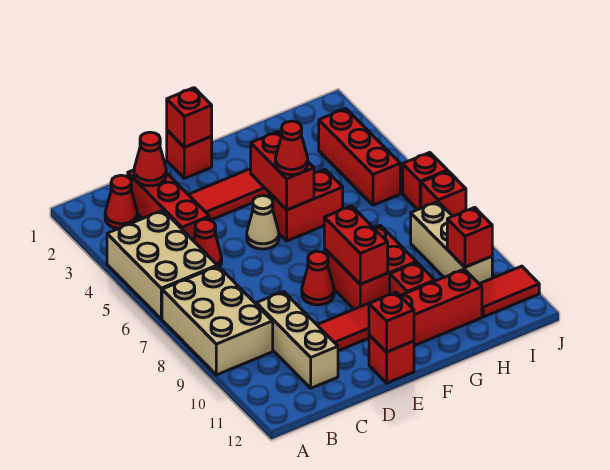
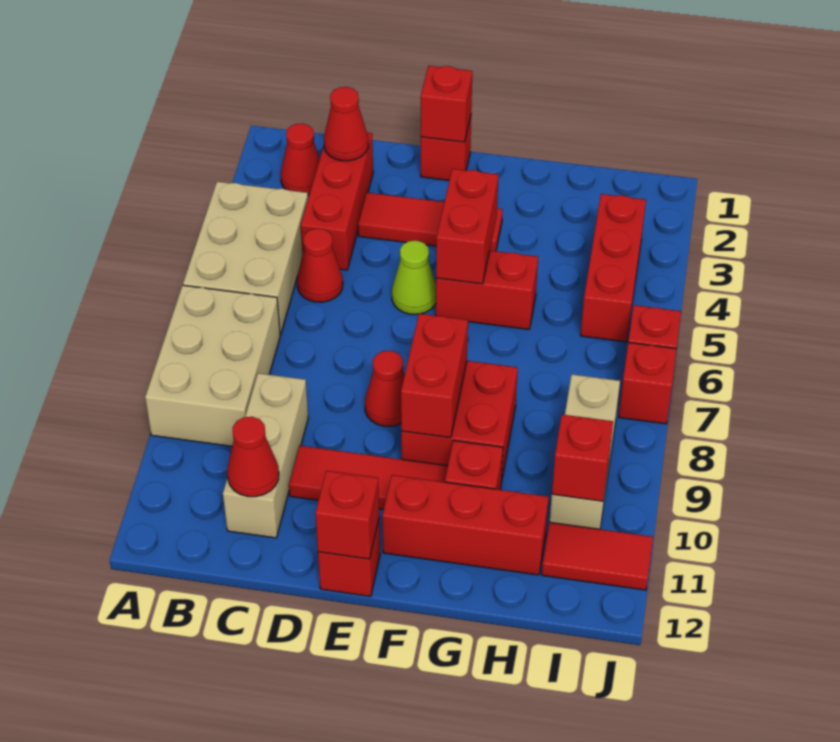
tan 1x1 cone [247,196,279,249] -> lime 1x1 cone [392,241,436,314]
red 1x1 cone [275,121,308,175] -> red 1x1 cone moved to [227,417,279,497]

